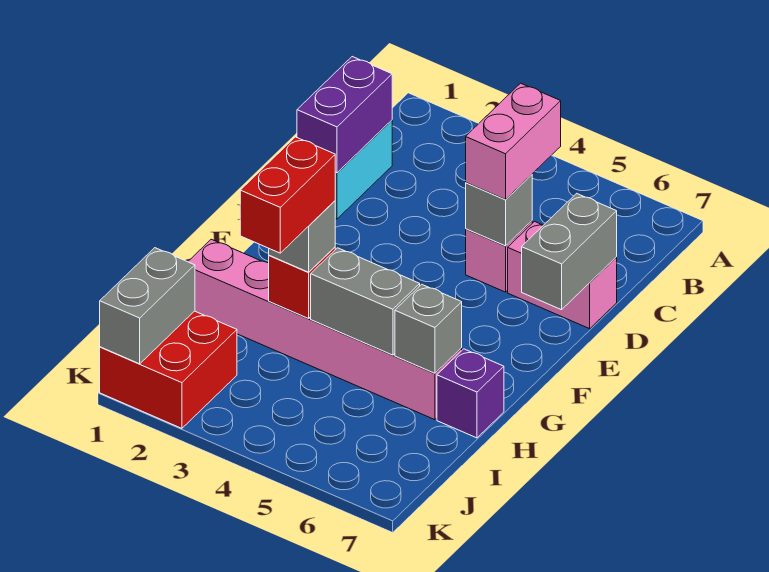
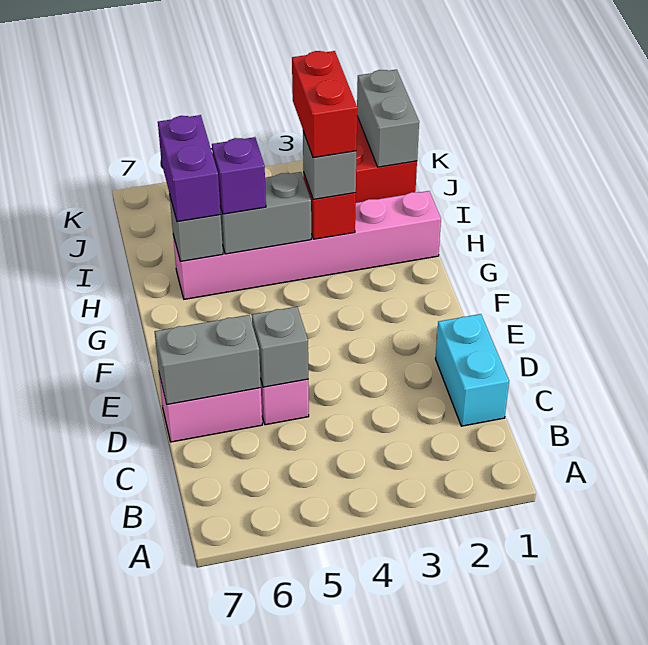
purple 1x2 brick [297,57,392,173] -> purple 1x2 brick moved to [158,115,221,222]
pink 1x2 brick [466,83,561,200] -> none
grey 1x2 brick [522,193,617,310] -> grey 1x2 brick turned to [155,315,261,404]
purple 1x1 brick [437,349,504,438] -> purple 1x1 brick moved to [212,137,266,214]

